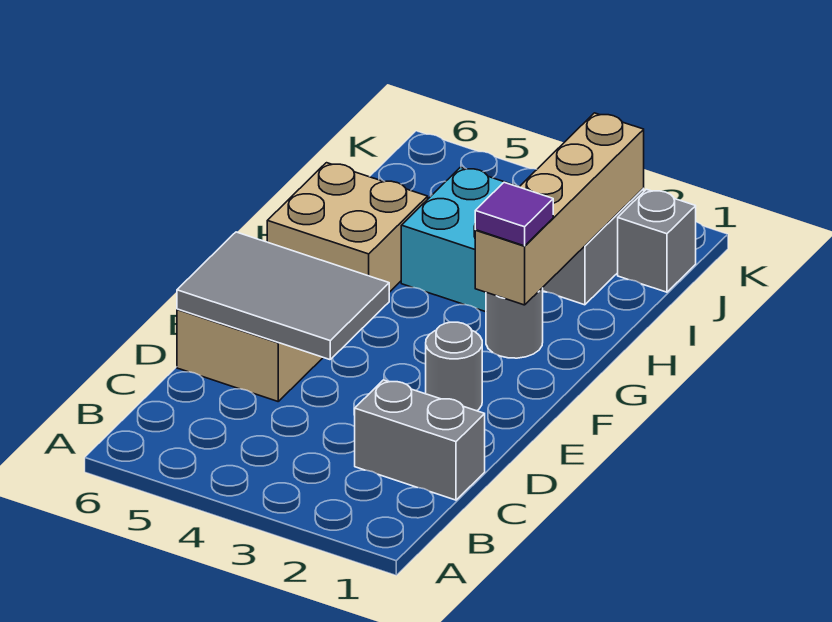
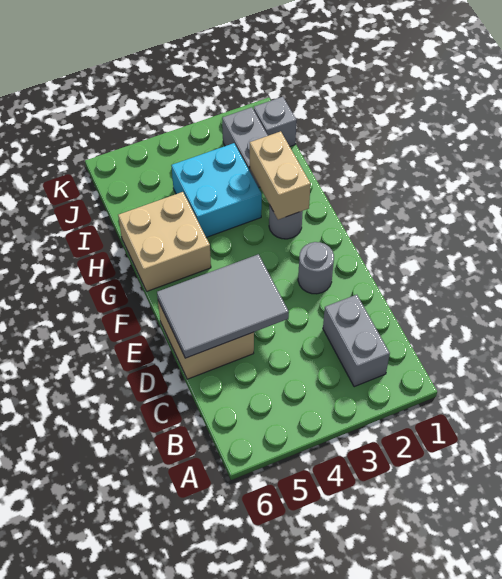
grey 1x2 brick [355,380,485,500] -> grey 1x2 brick turned to [323,295,390,387]
tan 1x4 brick [475,113,644,305] -> tan 1x2 brick [250,131,311,220]
purple 1x1 tile [475,182,553,246] -> none

